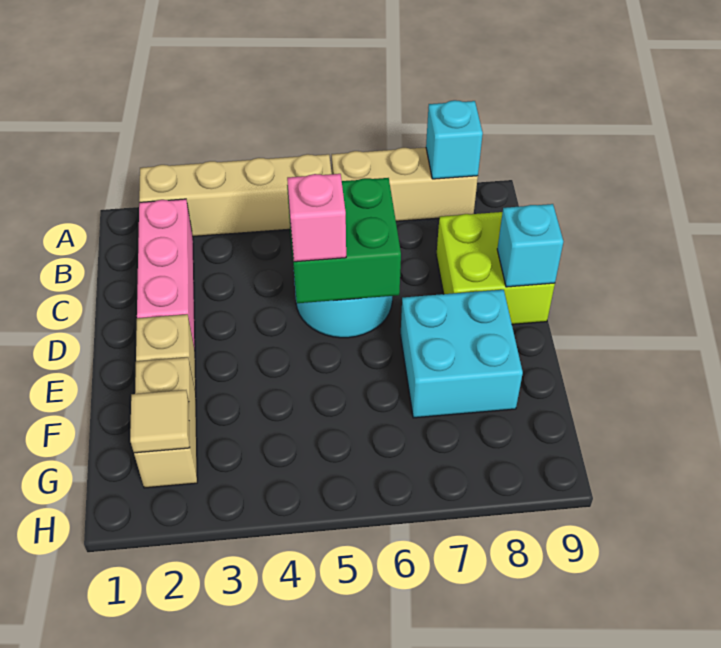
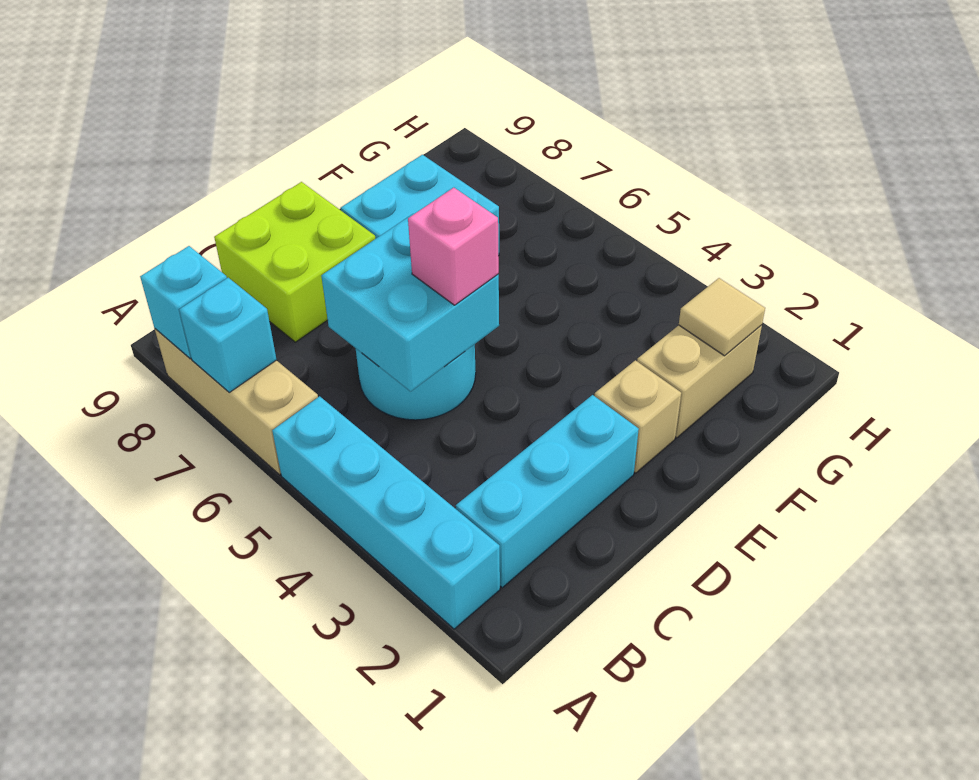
tan 1x4 brick [139,154,332,237] -> cyan 1x4 brick [272,396,500,629]
pink 1x3 brick [137,199,195,349] -> cyan 1x3 brick [456,395,639,588]
green 2x2 brick [287,178,401,303] -> cyan 2x2 brick [321,214,499,391]
cyan 1x1 brick [497,204,563,287] -> cyan 1x1 brick moved to [179,278,277,392]

